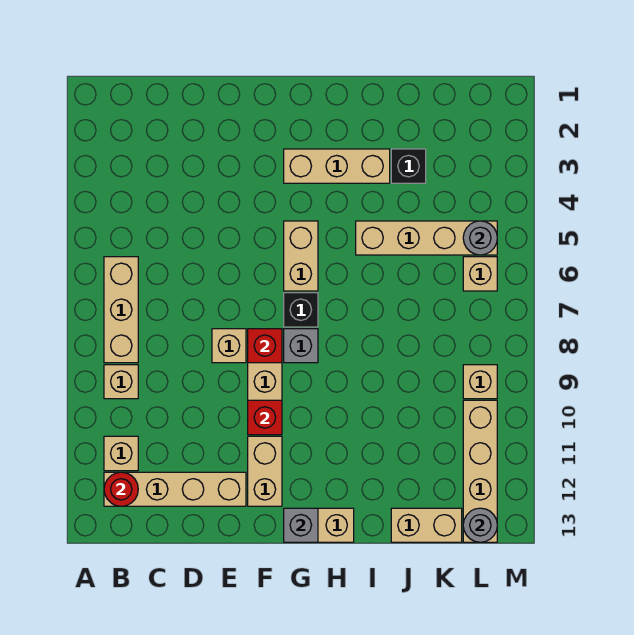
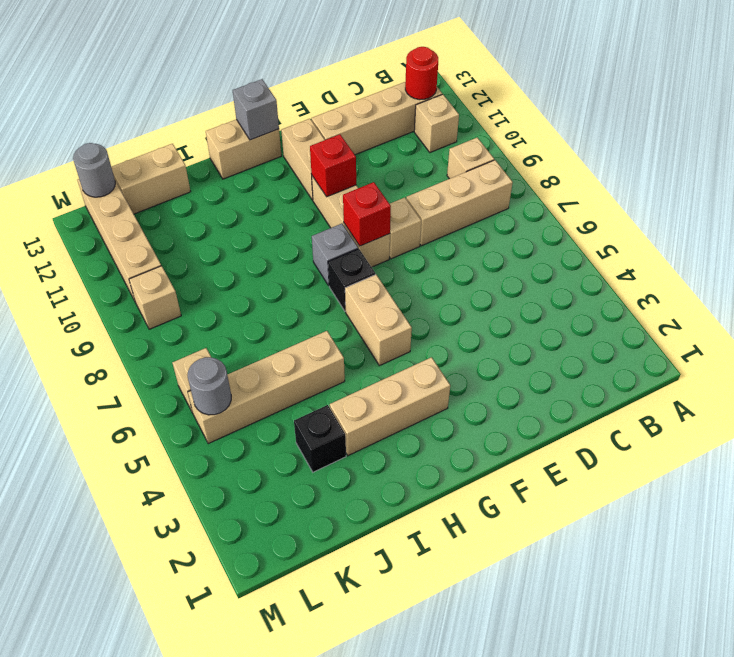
tan 1x3 brick [104,257,138,363] -> tan 1x3 brick turned to [406,160,513,246]

